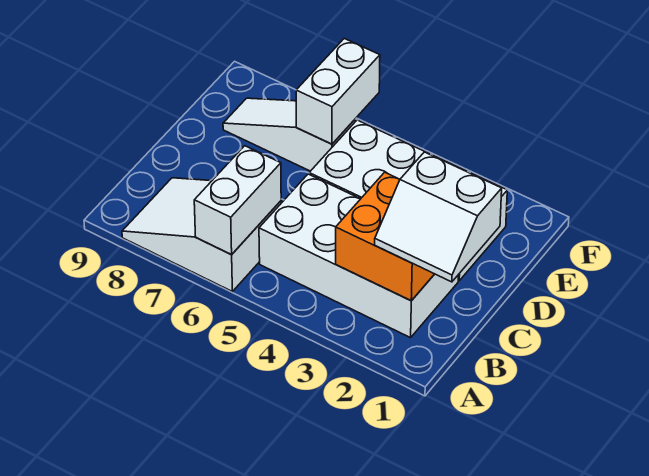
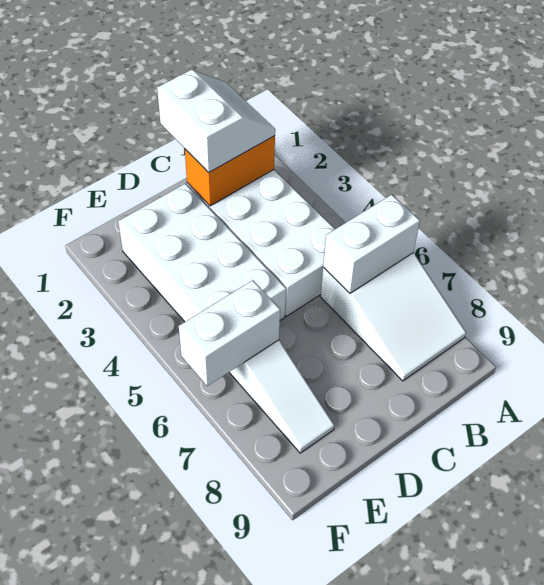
orange 2x2 brick [336,172,434,301] -> orange 1x2 brick [185,136,275,206]

